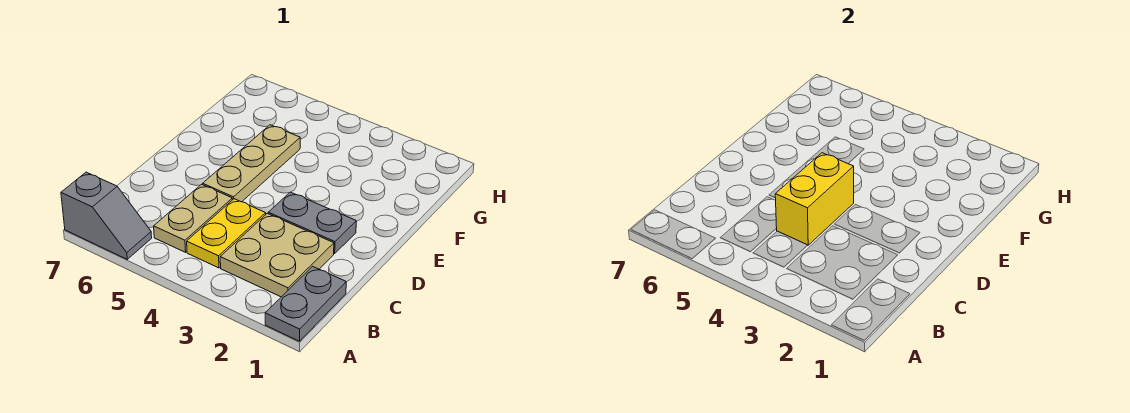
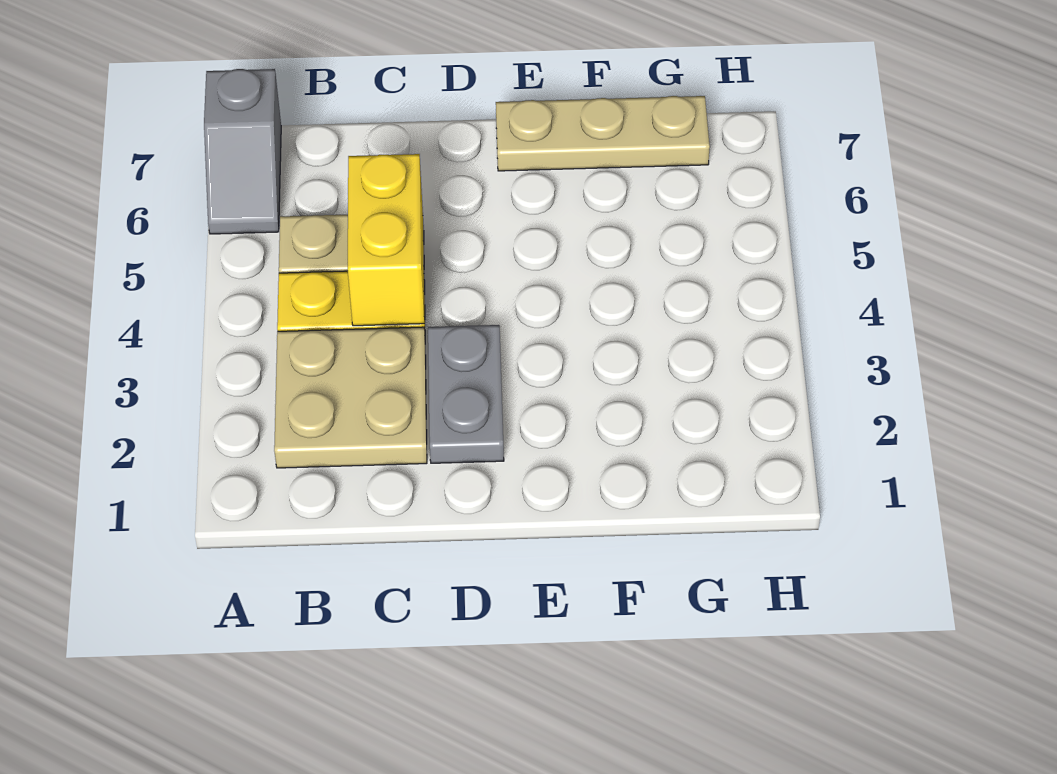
grey 1x2 plate [265,266,346,341] -> none
yellow 1x2 brick [775,153,854,245] -> yellow 1x2 brick turned to [348,154,424,326]
tan 1x3 plate [203,125,300,202] -> tan 1x3 plate moved to [496,96,710,171]

